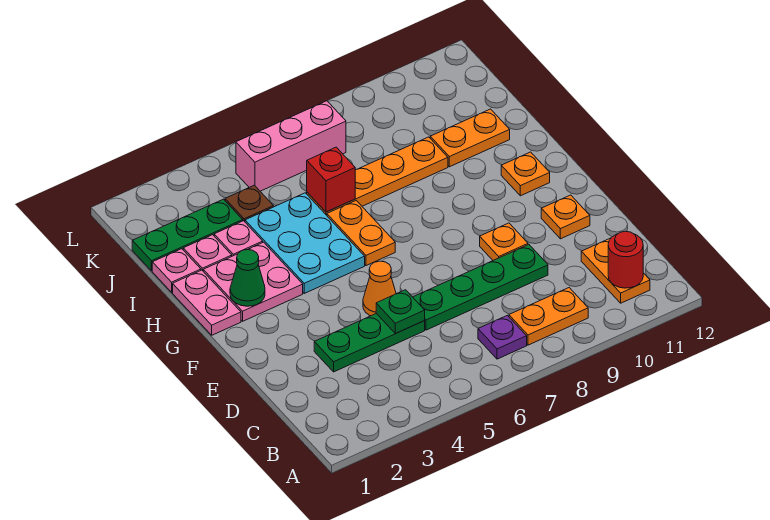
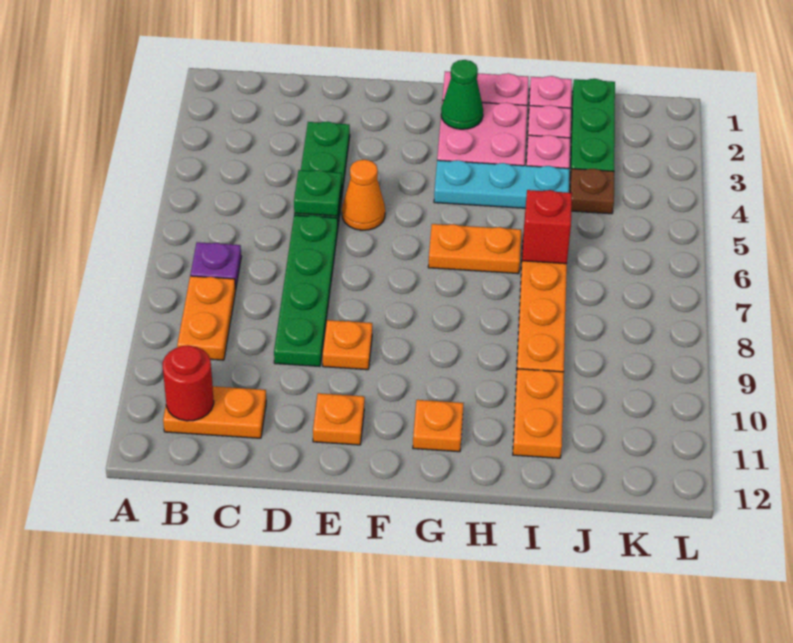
cyan 2x3 plate [245,193,365,293] -> cyan 1x3 plate [434,160,569,208]
pink 1x3 brick [236,101,346,191] -> none

